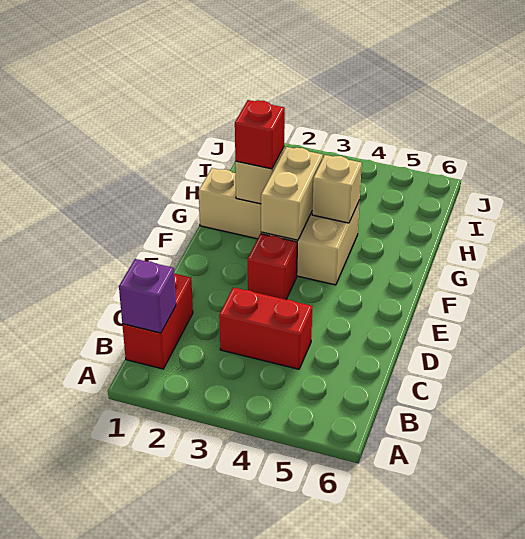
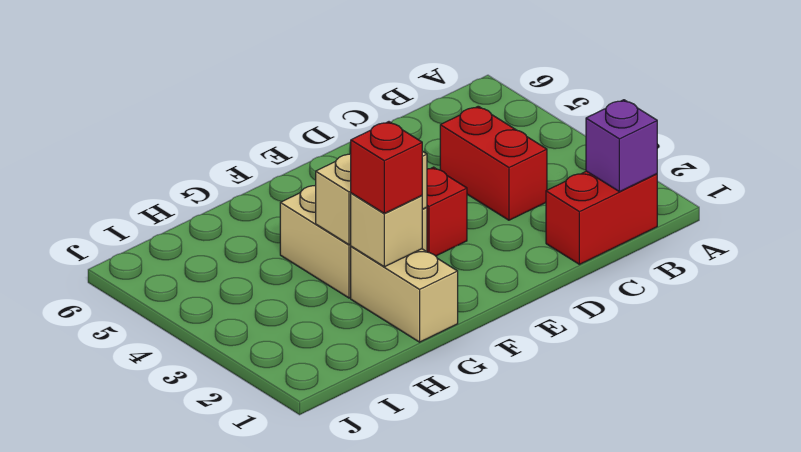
tan 1x1 brick [312,155,362,223] -> none

